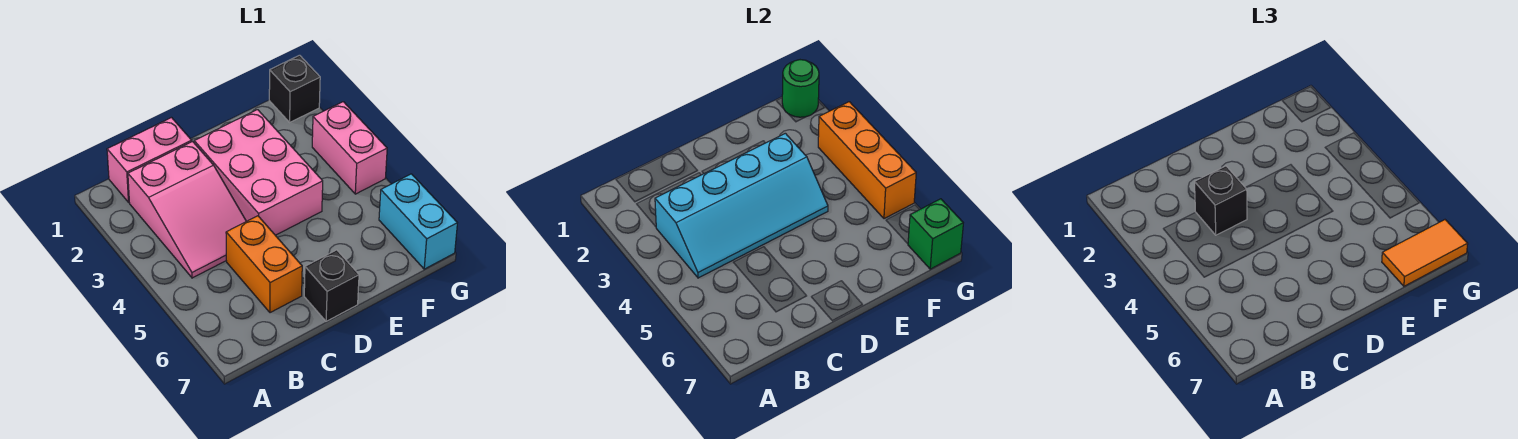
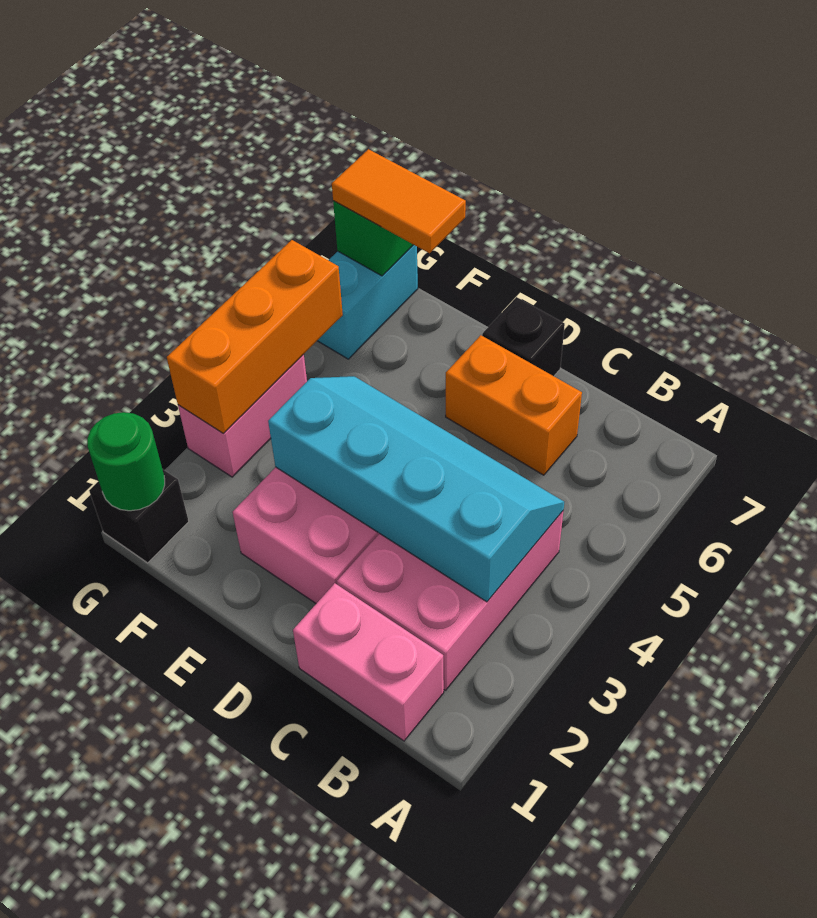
pink 2x3 slope [128,142,246,278] -> pink 2x3 brick [337,511,563,690]
black 1x1 brick [1195,166,1247,235] -> none
orange 1x2 brick [226,216,302,313] -> orange 1x2 brick turned to [446,335,582,475]

